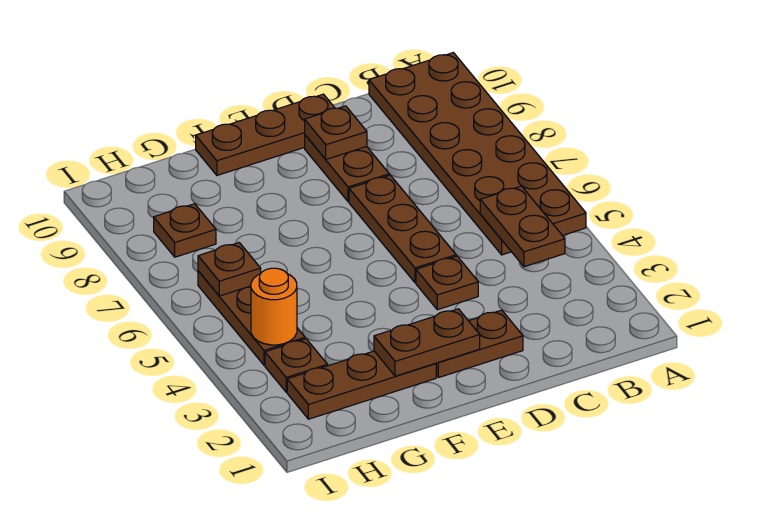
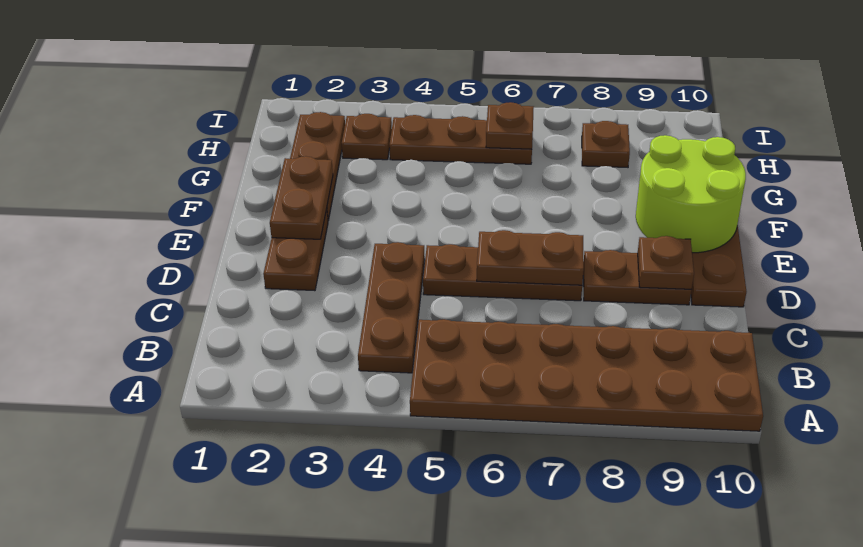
brown 1x2 plate [480,186,565,267] -> brown 1x2 plate moved to [477,230,584,285]
brown 1x1 plate [416,256,478,310] -> brown 1x3 plate [358,242,425,373]
none -> lime 2x2 round brick [636,135,746,253]
orange 1x1 round brick [251,268,297,345] -> none

